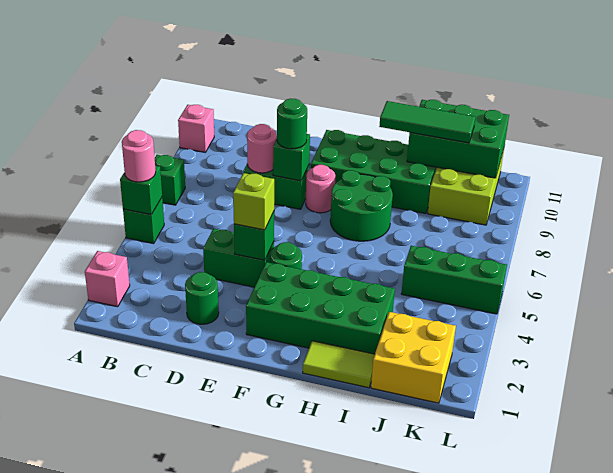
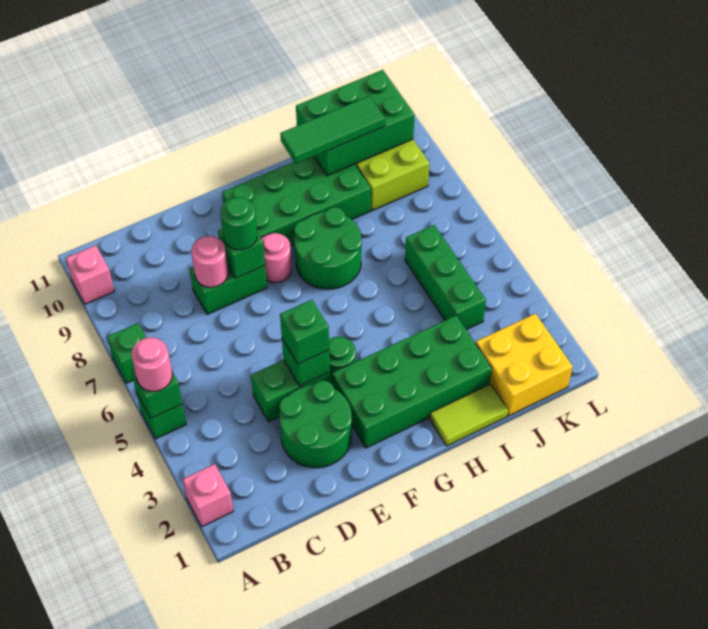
green 1x1 round brick [185,272,219,324] -> green 2x2 round brick [279,381,352,468]
lime 1x1 brick [233,173,274,230] -> green 1x1 brick [280,300,329,364]
green 1x3 brick [401,246,507,314] -> green 1x3 brick turned to [405,225,486,330]

